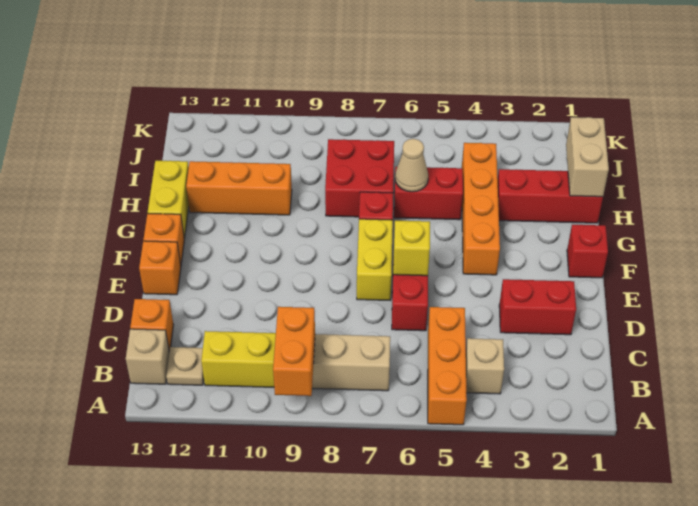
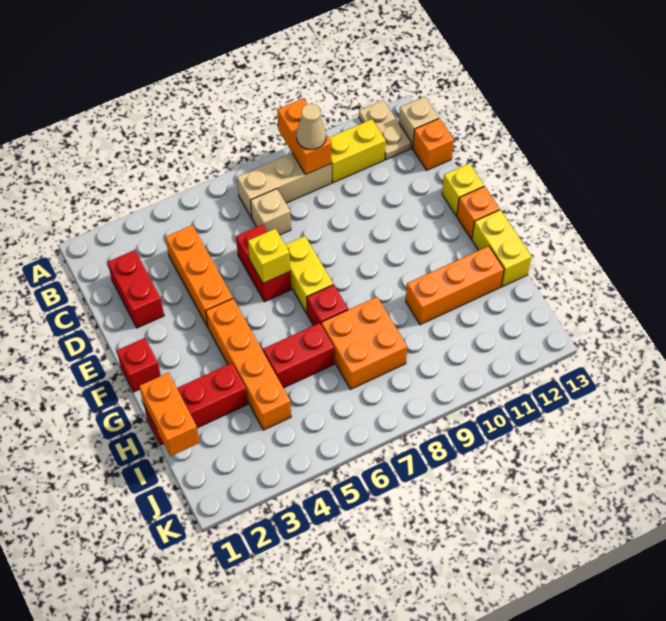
orange 1x3 brick [428,307,467,425] -> orange 1x3 brick moved to [166,225,233,327]
tan 1x1 brick [466,338,504,394] -> tan 1x1 brick moved to [251,189,291,235]
tan 1x1 plate [166,347,204,385] -> tan 1x2 plate [359,100,411,160]
red 1x2 brick [499,279,576,335] -> red 1x2 brick turned to [108,250,164,328]
orange 1x1 brick [139,241,181,295] -> yellow 1x1 brick [442,163,484,216]
tan 1x2 brick [566,117,609,197] -> orange 1x2 brick [139,373,200,456]
tan 1x1 cone [395,139,428,192] -> tan 1x1 cone moved to [296,104,326,149]
red 2x2 brick [325,139,394,217] -> orange 2x2 brick [321,297,407,389]

